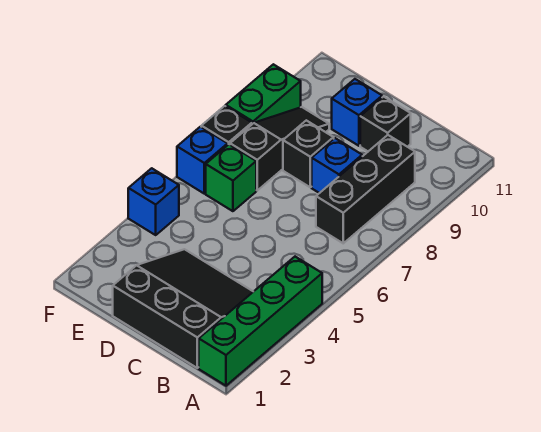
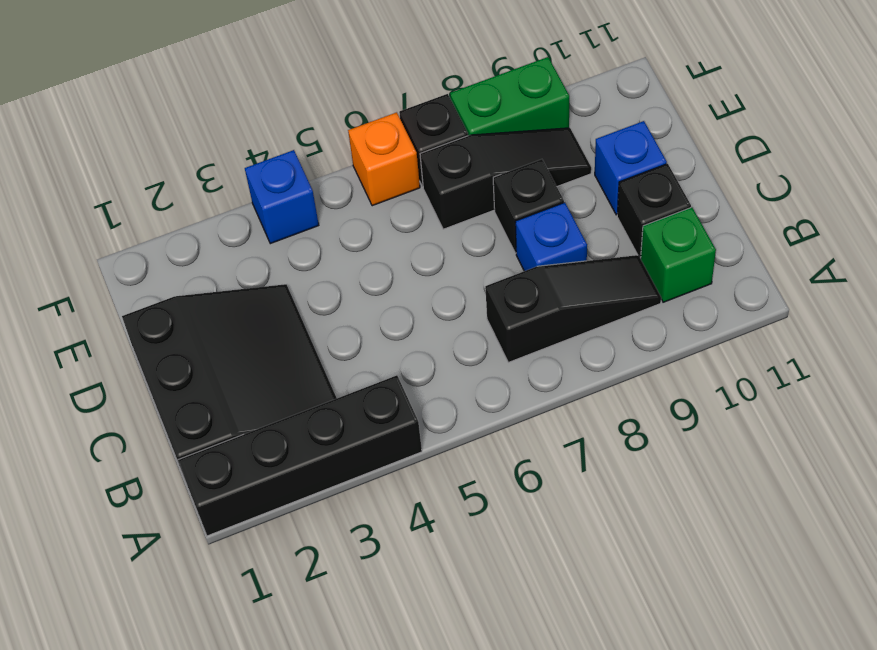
green 1x4 brick [199,257,322,386] -> black 1x4 brick [178,375,422,536]
black 1x3 brick [316,135,415,243] -> black 1x3 slope [485,255,661,362]
green 1x1 brick [206,145,256,211] -> green 1x1 brick moved to [641,207,716,302]
blue 1x1 brick [177,127,228,194] -> orange 1x1 brick [348,112,420,206]

